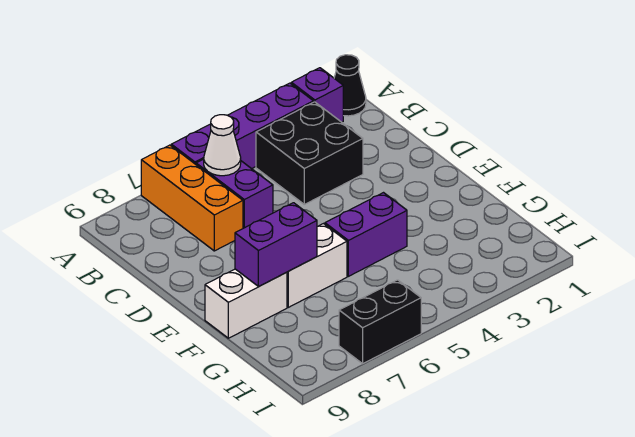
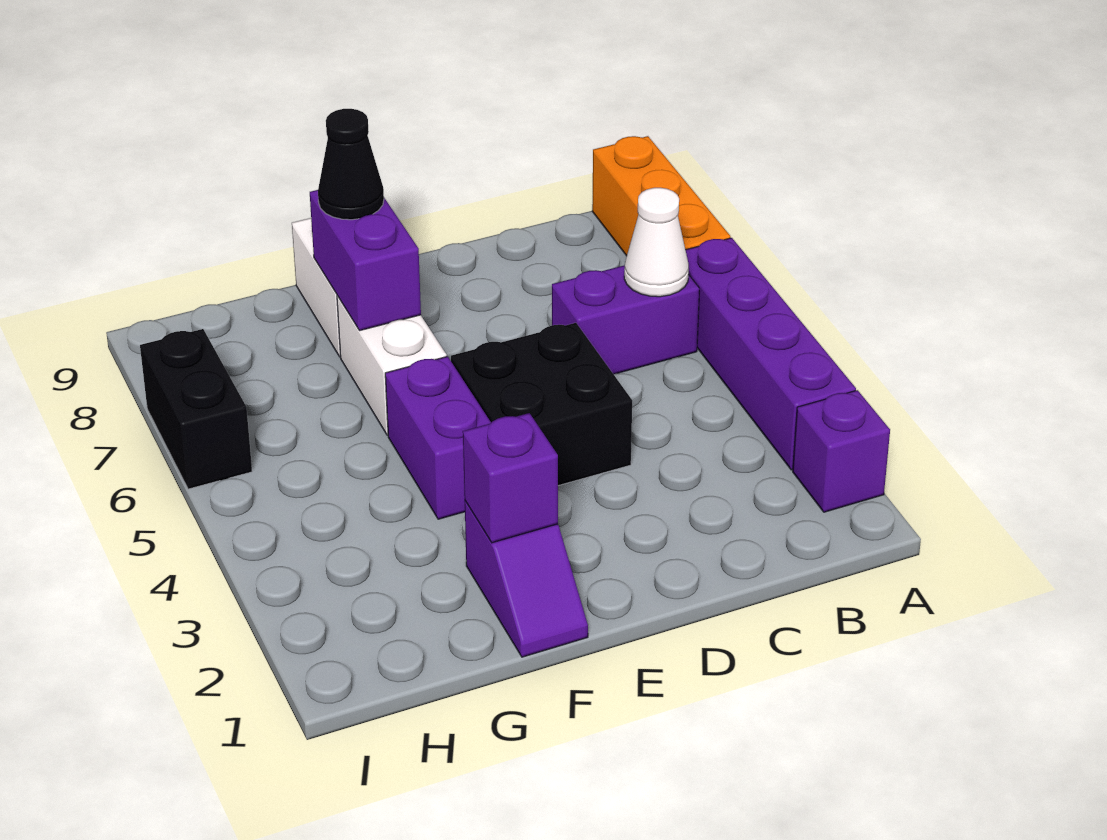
black 1x1 cone [334,55,366,116] -> black 1x1 cone moved to [318,109,384,220]
orange 1x3 brick [141,145,243,251] -> orange 1x3 brick turned to [592,136,731,256]
black 2x2 brick [256,102,363,204] -> black 2x2 brick moved to [451,323,632,486]
none -> purple 1x2 slope [465,501,588,657]
none -> purple 1x1 brick [463,413,558,543]

